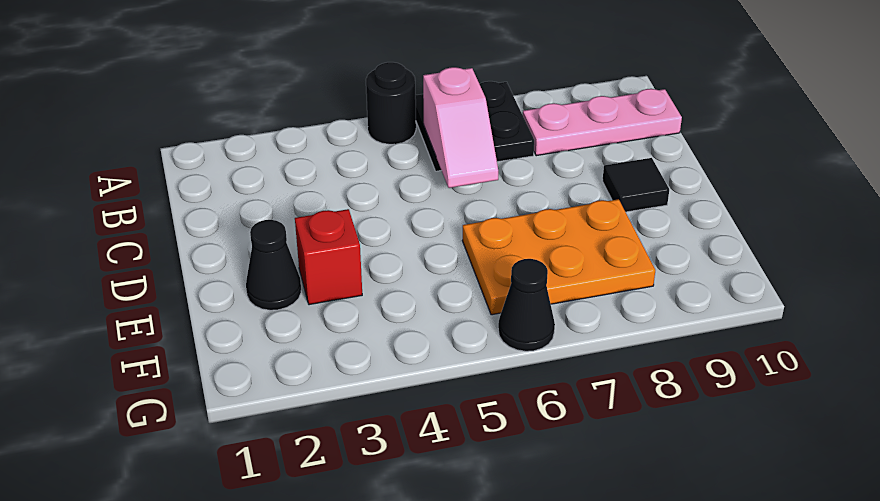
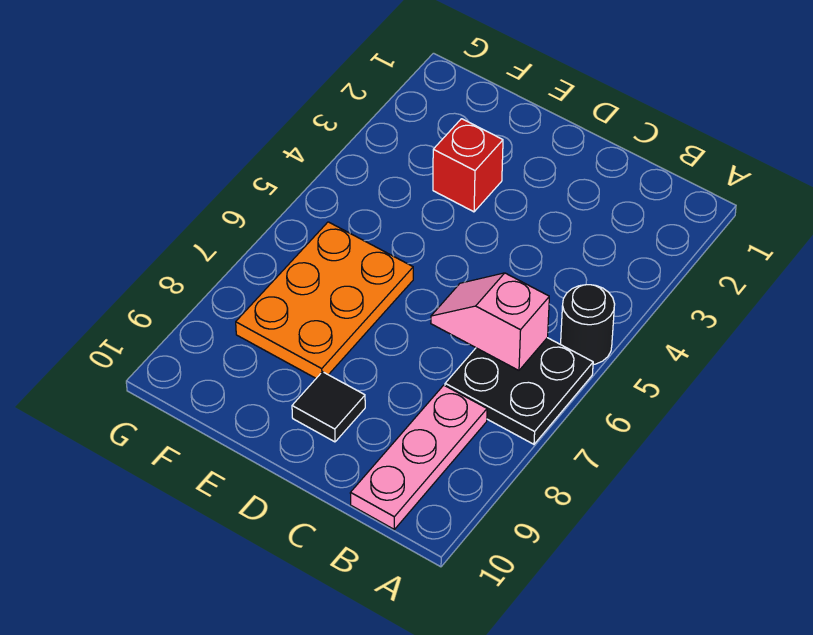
black 1x1 cone [246,220,301,310] -> none
black 1x1 cone [498,259,555,351] -> none

